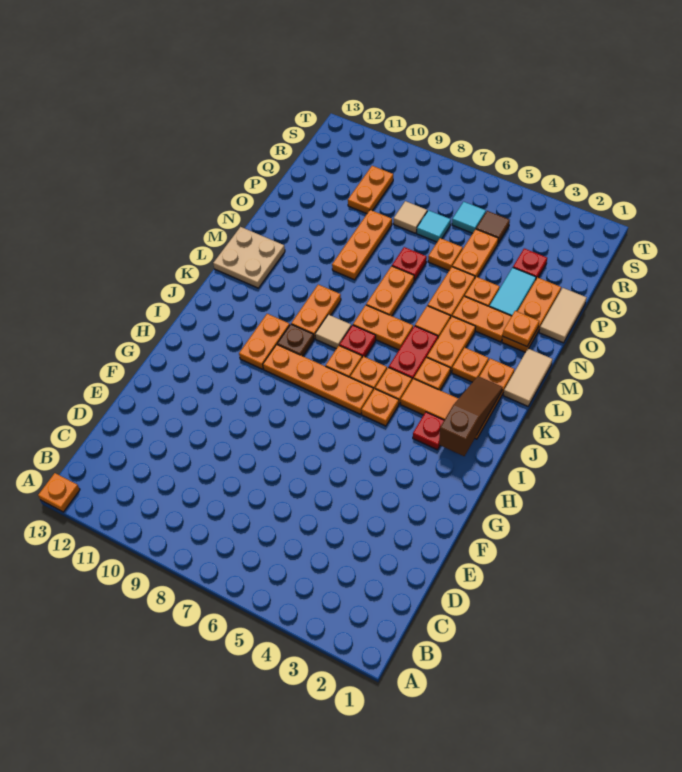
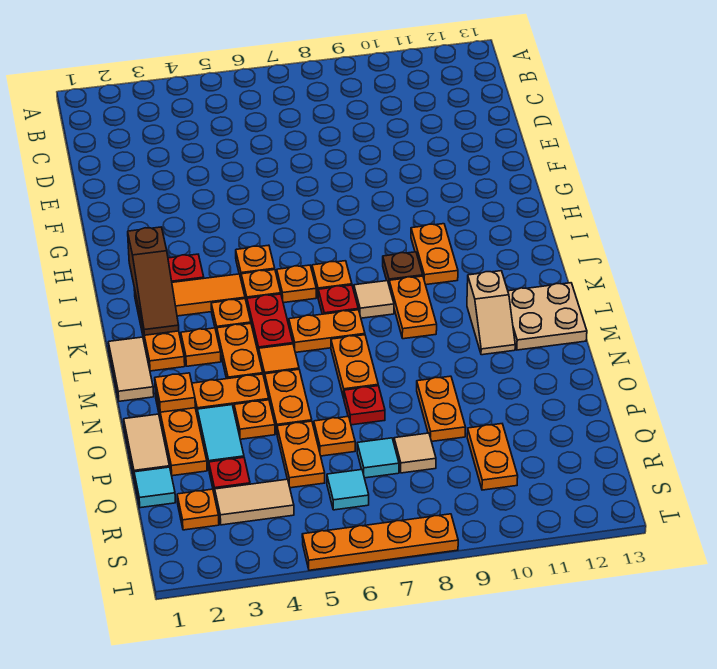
orange 1x1 plate [38,473,80,512] -> orange 1x1 plate moved to [177,489,219,530]
orange 1x4 plate [263,345,373,414] -> orange 1x4 plate moved to [302,514,458,570]
none -> tan 1x2 slope [467,271,515,355]
orange 1x3 plate [332,210,392,280] -> orange 1x2 plate [417,376,466,442]
none -> cyan 1x1 tile [134,467,176,508]
none -> tan 1x2 tile [215,479,294,525]
brown 1x1 tile [476,211,510,243] -> none

